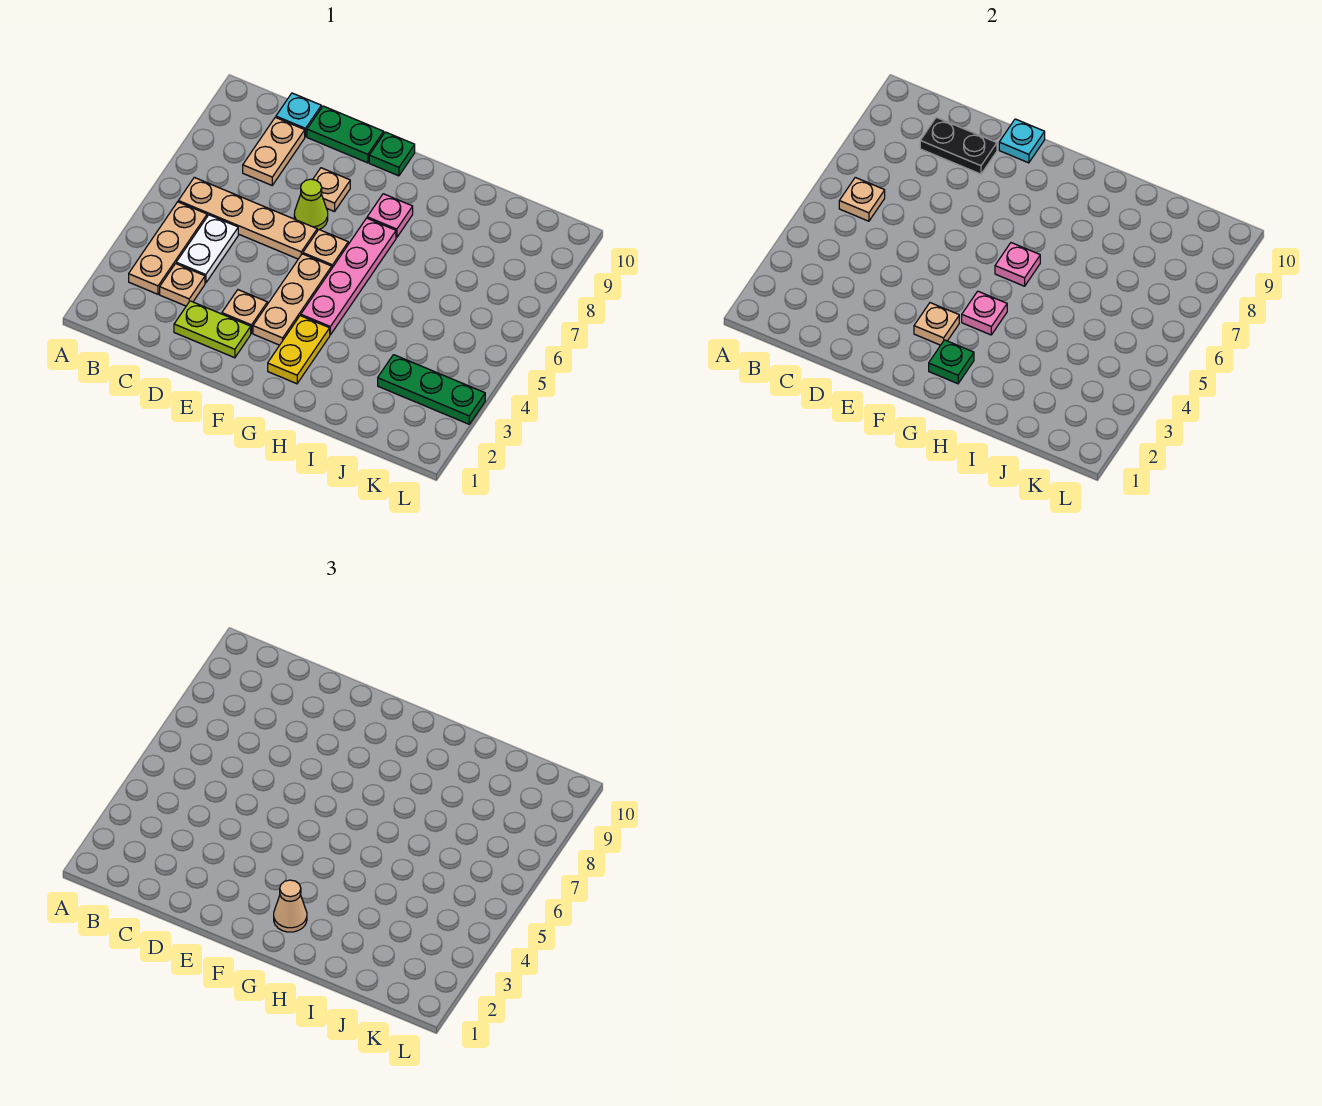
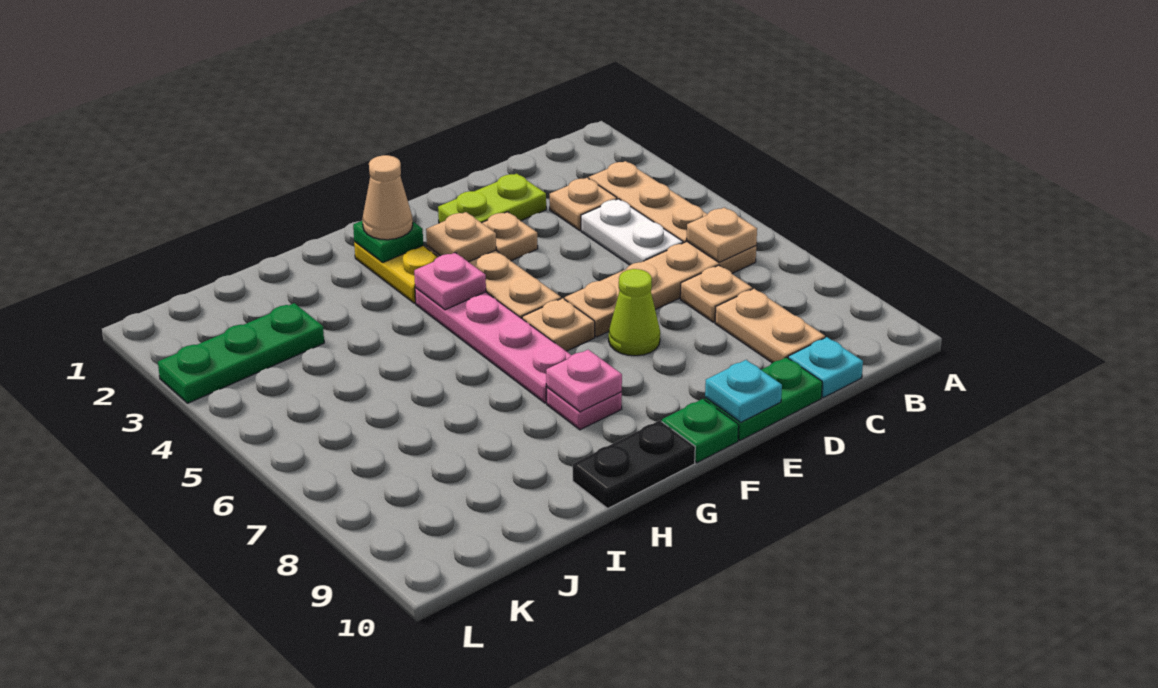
black 1x2 plate [920,117,997,174] -> black 1x2 plate moved to [573,420,695,508]
tan 1x1 plate [313,168,350,212] -> tan 1x1 plate moved to [680,265,752,322]
pink 1x1 plate [995,243,1040,286] -> pink 1x1 plate moved to [546,350,622,412]

